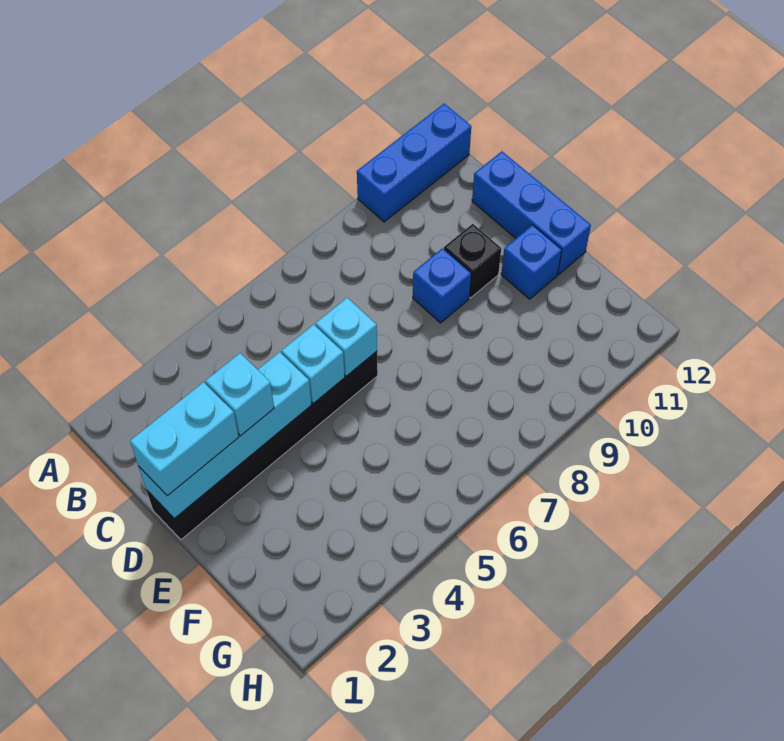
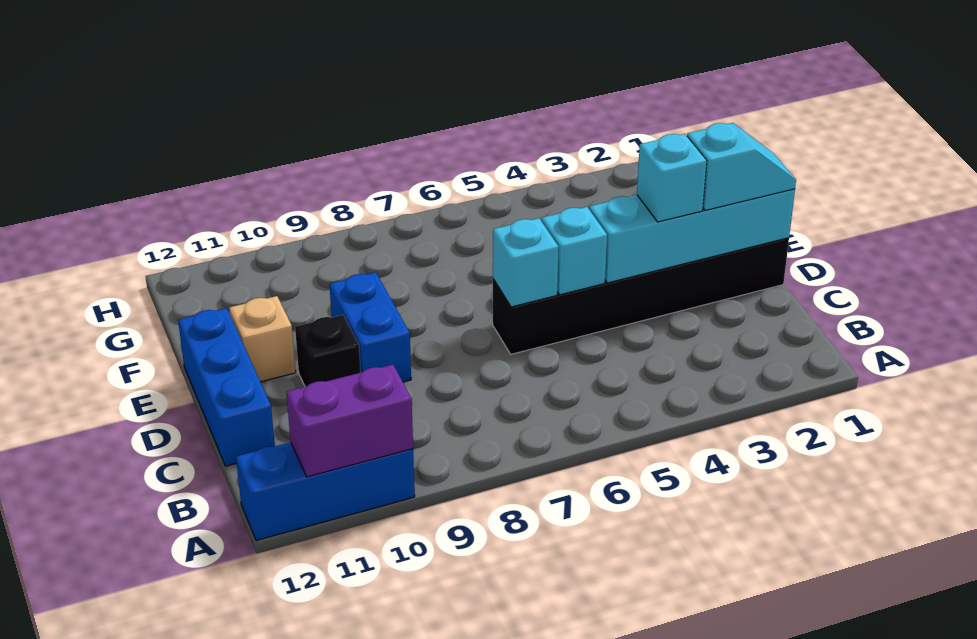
none -> purple 1x2 brick [286,365,413,477]
cyan 1x2 brick [130,382,239,496] -> cyan 1x2 slope [687,123,796,210]
blue 1x1 brick [413,248,471,323] -> blue 1x2 brick [329,272,411,382]
blue 1x1 brick [501,225,562,299] -> tan 1x1 brick [229,296,296,382]

